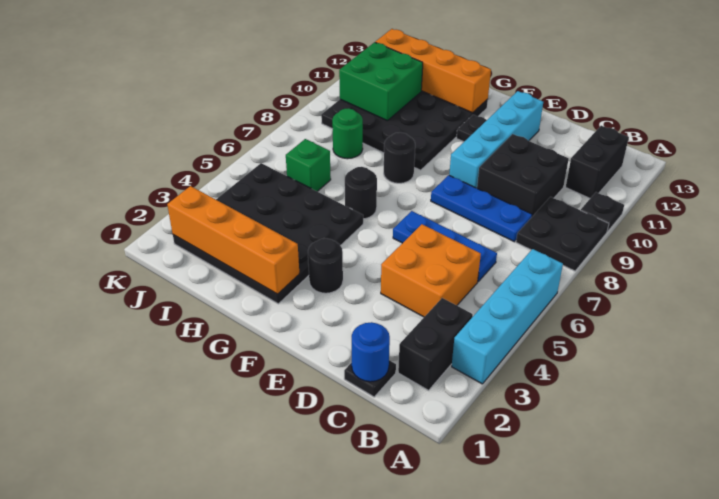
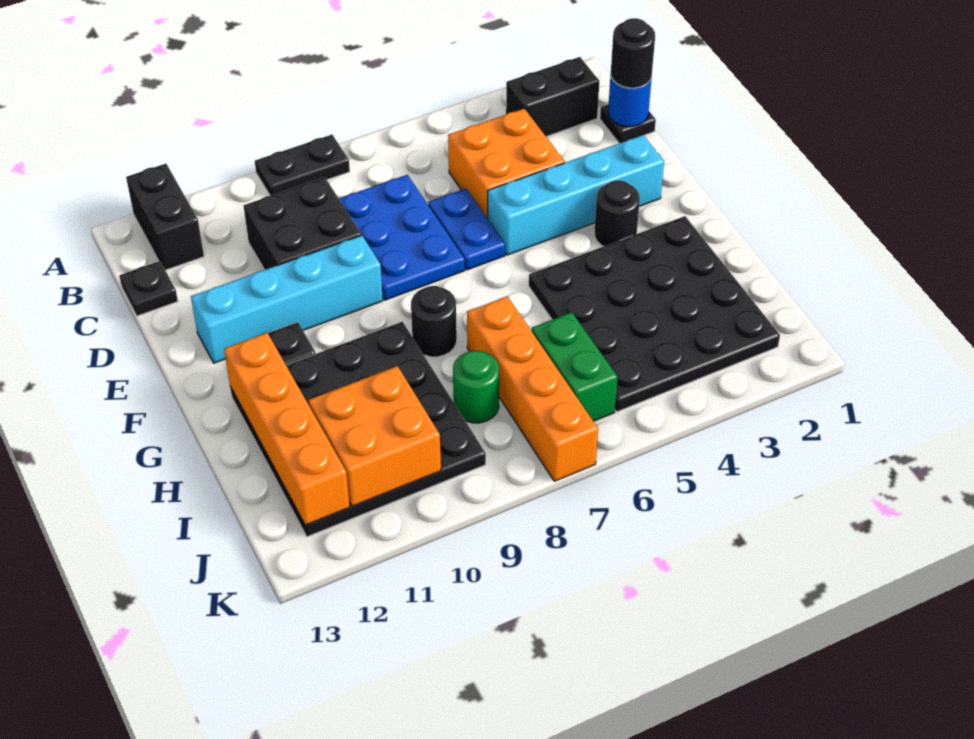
cyan 1x4 brick [452,249,563,384] -> cyan 1x4 brick moved to [488,135,664,255]
black 2x2 plate [516,197,609,271] -> black 1x2 plate [255,135,350,196]
black 1x1 plate [581,192,624,232] -> black 1x1 plate moved to [119,261,178,316]
black 1x2 brick [566,126,629,198] -> black 1x2 brick turned to [126,164,204,270]
blue 1x3 plate [393,211,497,282] -> blue 1x2 plate [428,188,505,270]
blue 1x3 plate [431,175,532,242] -> blue 2x3 plate [339,175,465,300]
orange 1x4 brick [167,186,299,294] -> orange 1x4 brick moved to [467,296,598,481]
black 1x1 round brick [345,167,377,219] -> black 1x1 round brick moved to [611,18,655,88]
green 1x1 brick [286,139,331,192] -> green 1x2 brick [531,312,618,421]
green 2x2 brick [339,42,423,121] -> orange 2x2 brick [308,366,441,506]

